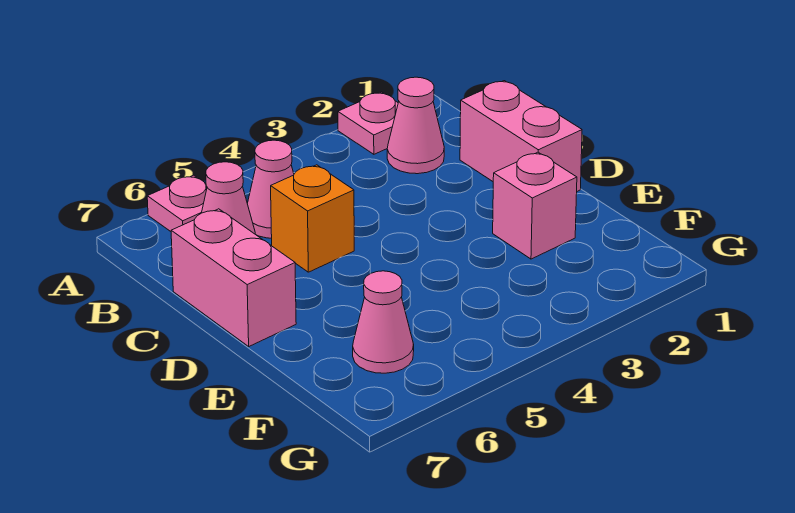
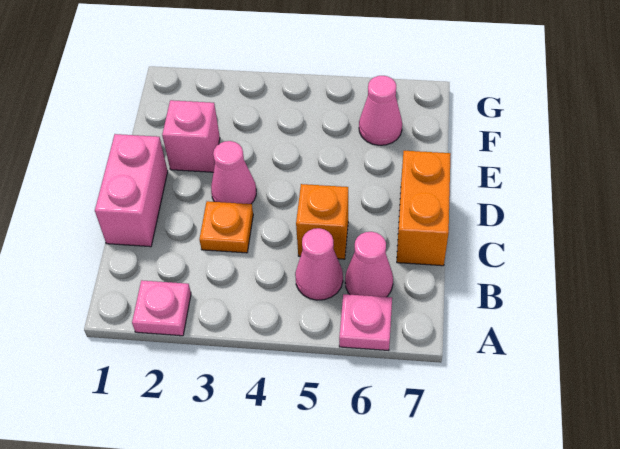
pink 1x1 cone [387,77,444,174] -> pink 1x1 cone moved to [211,141,256,204]
none -> orange 1x1 plate [199,201,253,253]
pink 1x2 brick [171,209,296,346] -> orange 1x2 brick [397,151,451,266]

